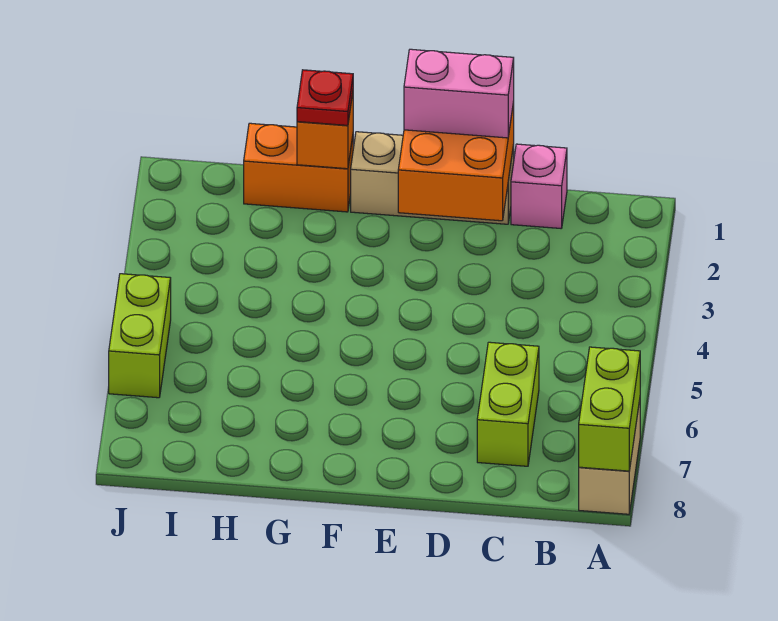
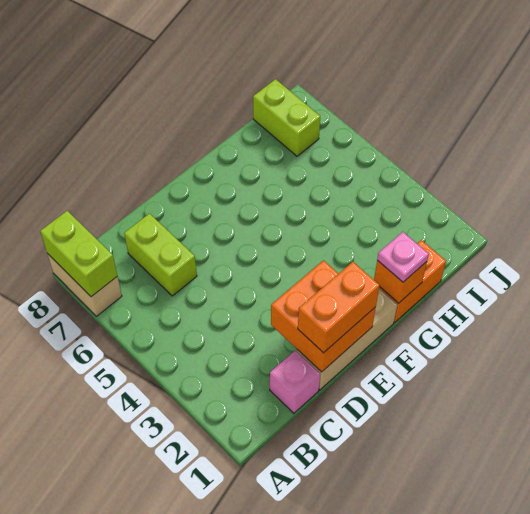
pink 1x2 brick [404,49,514,138] -> orange 1x2 brick [298,262,380,353]
red 1x1 plate [297,70,353,125] -> pink 1x1 plate [377,232,429,282]
lime 1x2 brick [109,274,171,398] -> lime 1x2 brick moved to [253,79,320,156]

